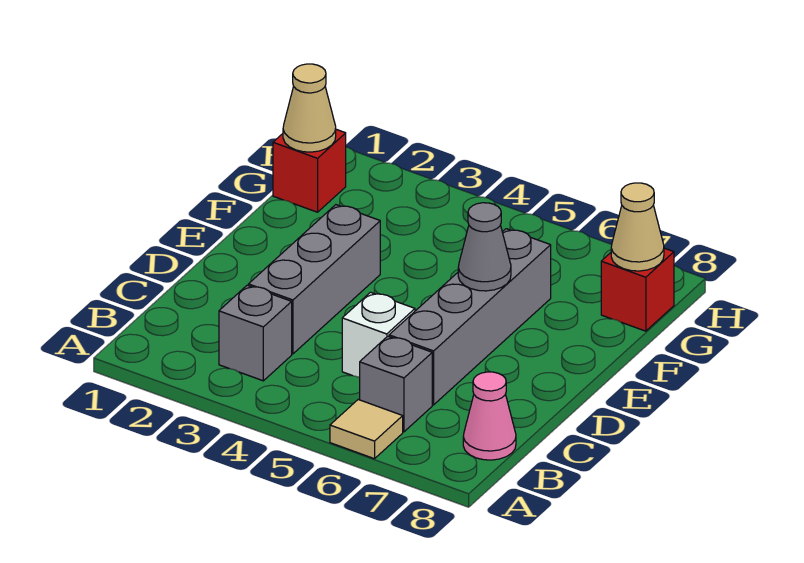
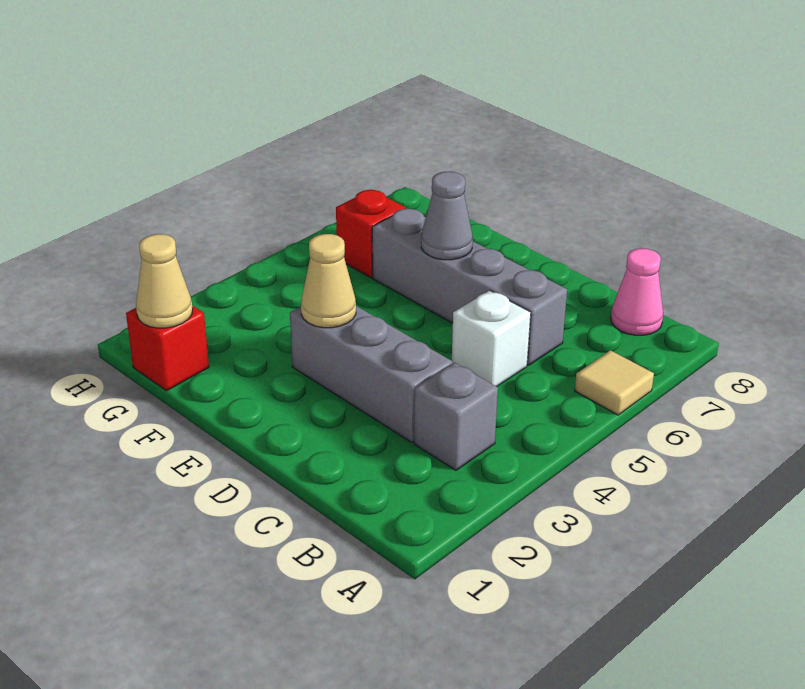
grey 1x1 brick [360,336,432,432] -> none
red 1x1 brick [601,248,674,331] -> red 1x1 brick moved to [336,190,406,278]
tan 1x1 cone [611,183,664,271] -> tan 1x1 cone moved to [301,234,356,328]

